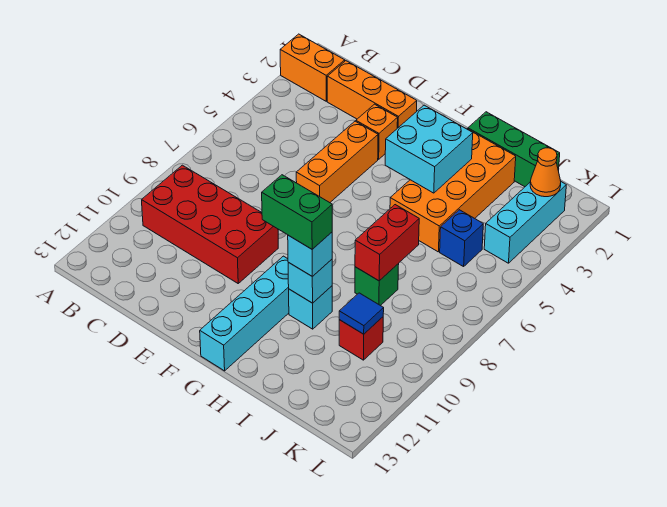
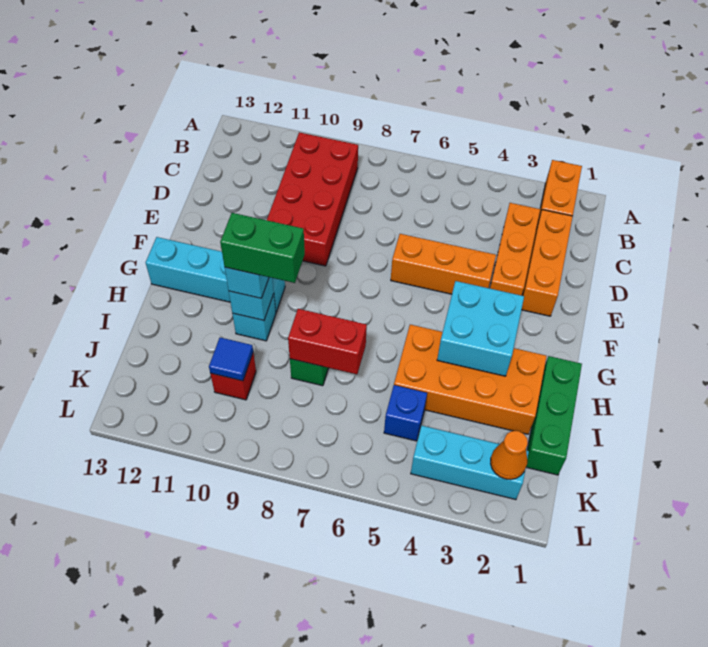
orange 1x1 brick [356,104,398,159] -> orange 1x3 brick [490,203,540,296]
green 1x2 brick [262,175,332,249] -> green 1x2 brick turned to [220,213,305,283]

